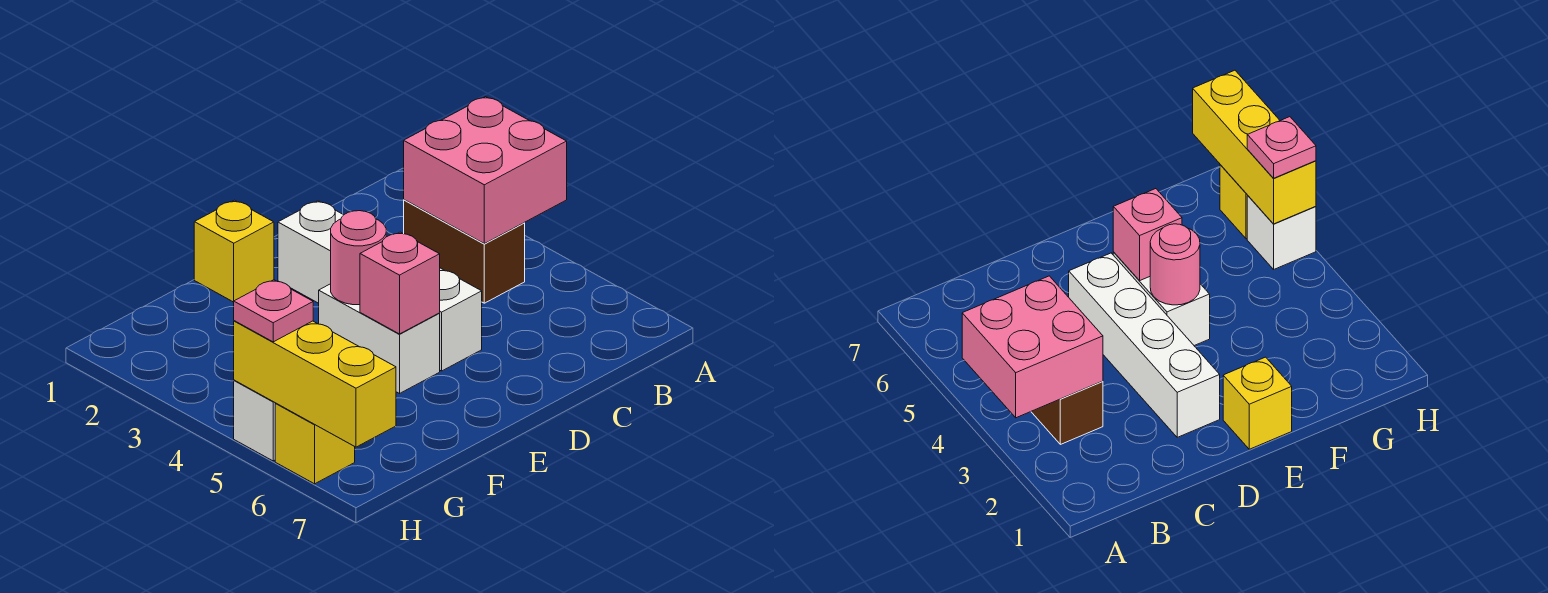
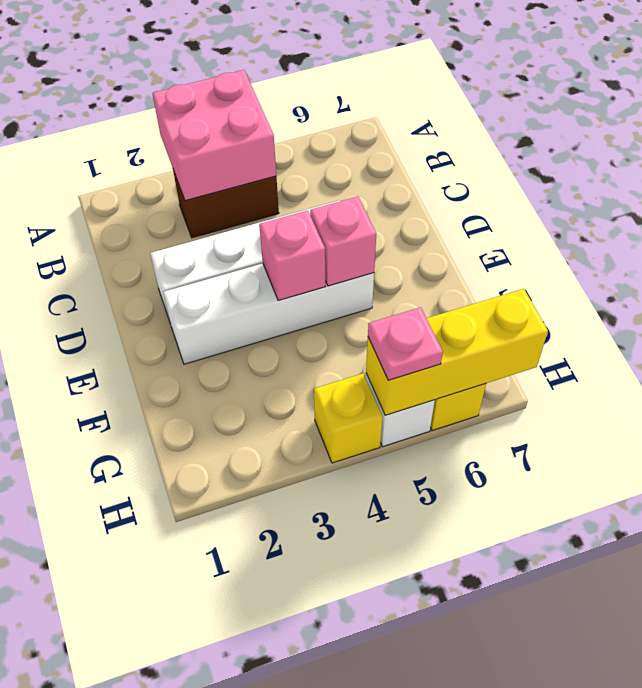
yellow 1x1 brick [194,200,274,302] -> yellow 1x1 brick moved to [314,373,383,463]
white 1x2 brick [319,284,440,394] -> white 1x4 brick [163,263,374,364]
pink 1x1 round brick [331,211,386,305] -> pink 1x1 brick [259,210,325,301]

